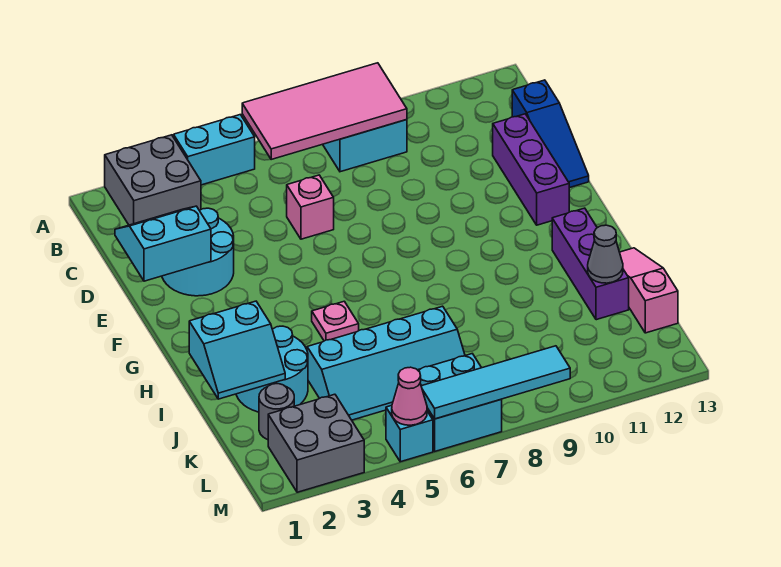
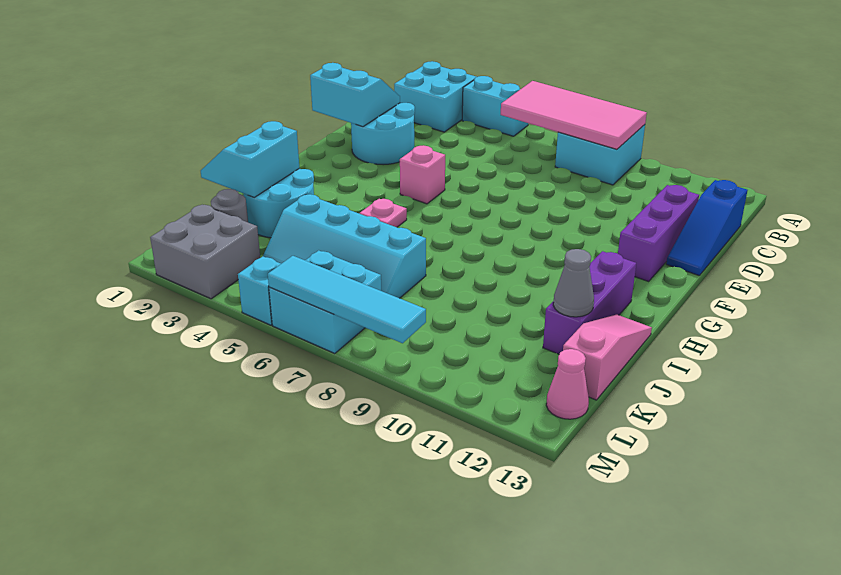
grey 2x2 brick [105,135,201,225] -> cyan 2x2 brick [394,61,476,132]
pink 1x1 brick [287,175,334,239] -> pink 1x1 brick moved to [400,145,445,204]
cyan 2x2 slope [189,301,285,399] -> cyan 2x2 slope turned to [201,121,299,197]
pink 1x1 cone [392,367,427,425] -> pink 1x1 cone moved to [546,349,589,419]

